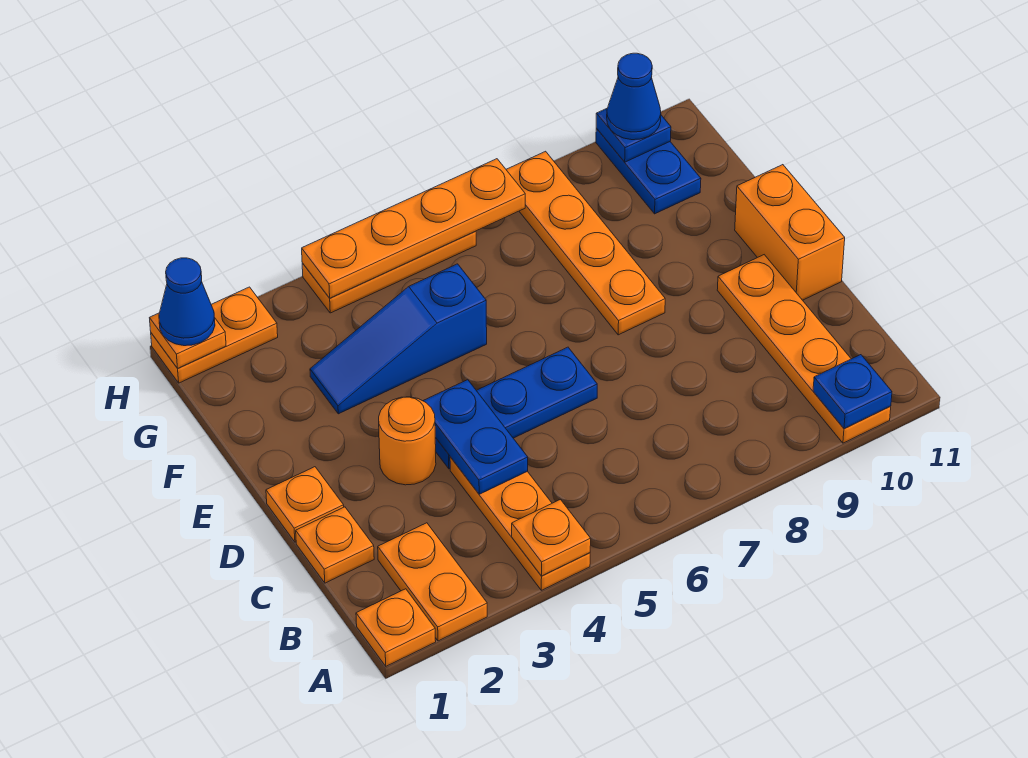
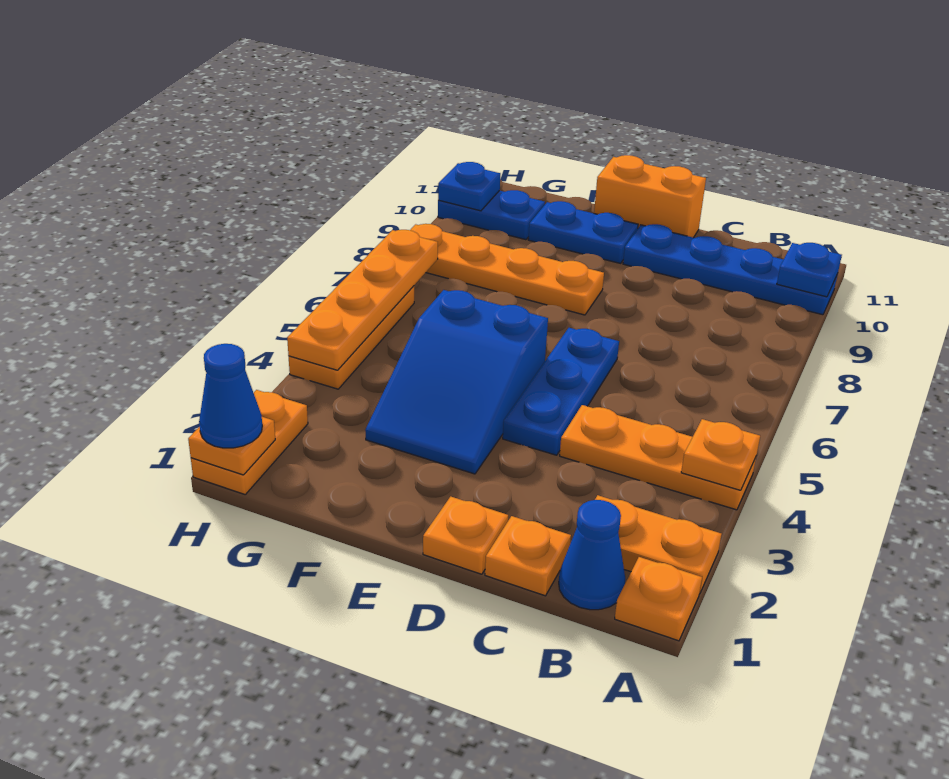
orange 1x4 plate [717,255,891,443] -> blue 1x4 plate [623,224,838,315]
blue 1x2 plate [423,380,528,494] -> blue 1x2 plate moved to [528,201,638,263]
orange 1x1 round brick [379,397,436,485] -> none
blue 1x3 slope [310,264,487,414] -> blue 2x3 slope [365,290,548,474]
blue 1x1 cone [607,53,661,140] -> blue 1x1 cone moved to [559,500,625,610]

